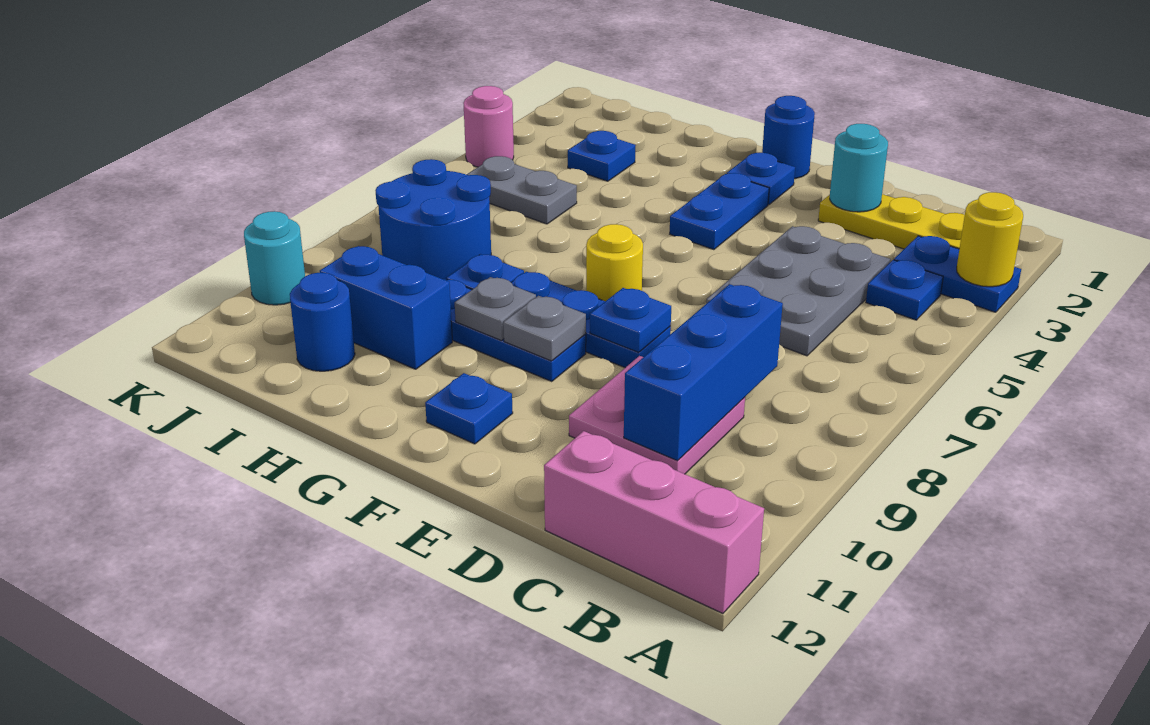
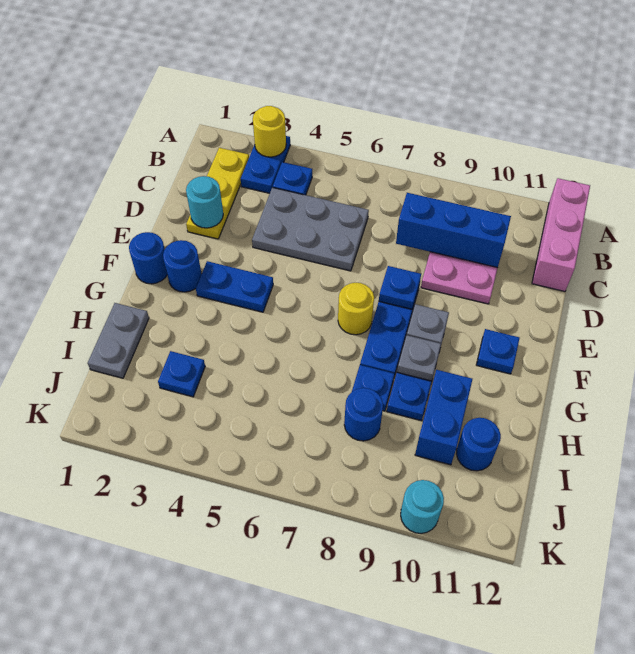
blue 1x1 plate [727,153,795,205] -> blue 1x1 round brick [163,240,202,292]
grey 1x2 plate [467,156,577,224] -> grey 1x2 plate moved to [88,303,149,378]
blue 2x2 round brick [375,159,491,280] -> blue 1x1 round brick [344,388,383,441]
pink 1x1 round brick [464,86,514,167] -> none

